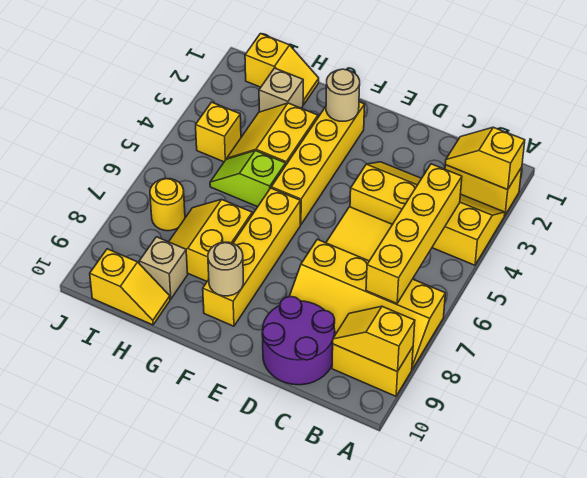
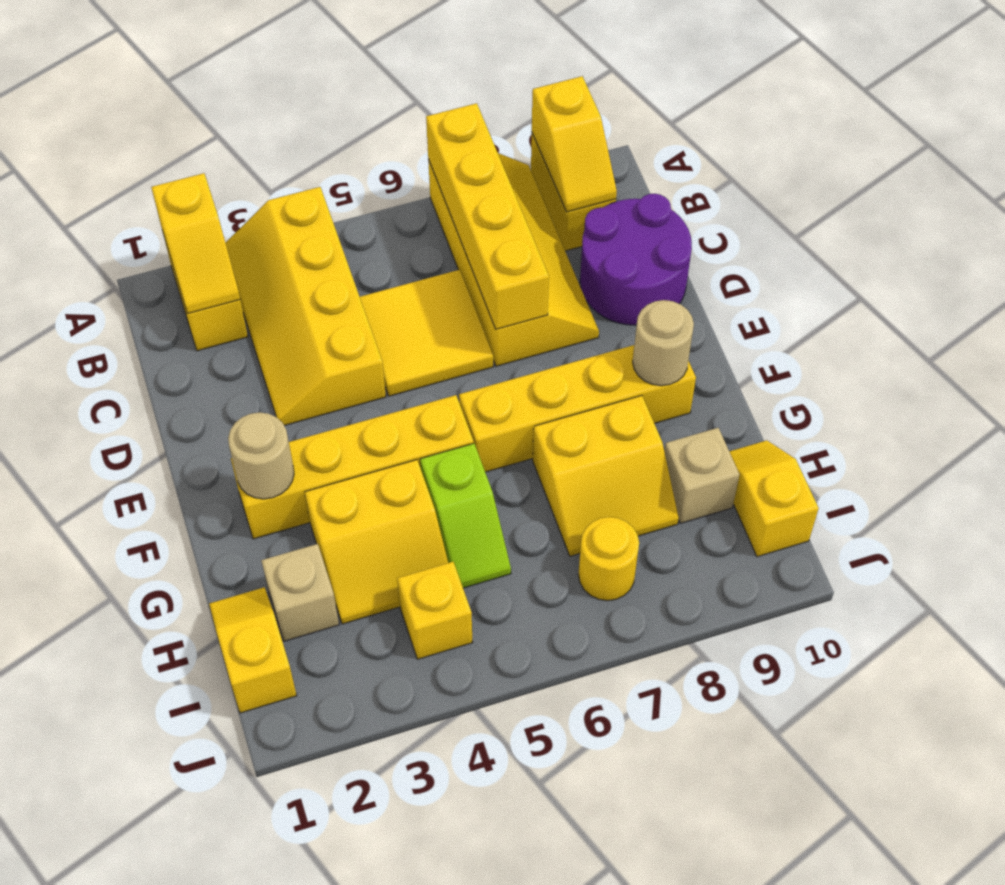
yellow 1x4 brick [366,164,462,303] -> yellow 1x4 brick turned to [426,103,549,329]

